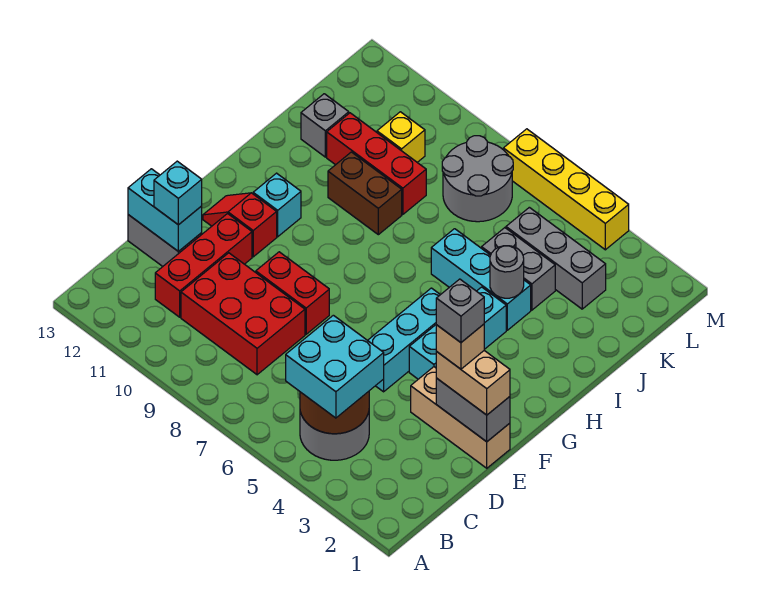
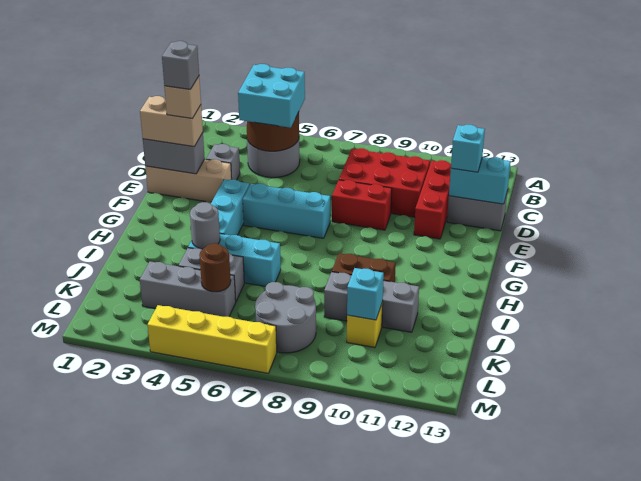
cyan 1x3 brick [368,288,440,392] -> cyan 1x3 brick turned to [243,184,330,238]
red 1x2 slope [203,193,277,257] -> none
cyan 1x1 brick [253,173,301,237] -> cyan 1x1 brick moved to [347,268,384,320]
red 1x3 brick [327,113,426,214] -> grey 1x3 brick [324,272,419,332]
grey 1x1 brick [301,94,349,157] -> grey 1x1 brick moved to [206,144,240,180]
none -> brown 1x1 round brick [200,243,231,292]

